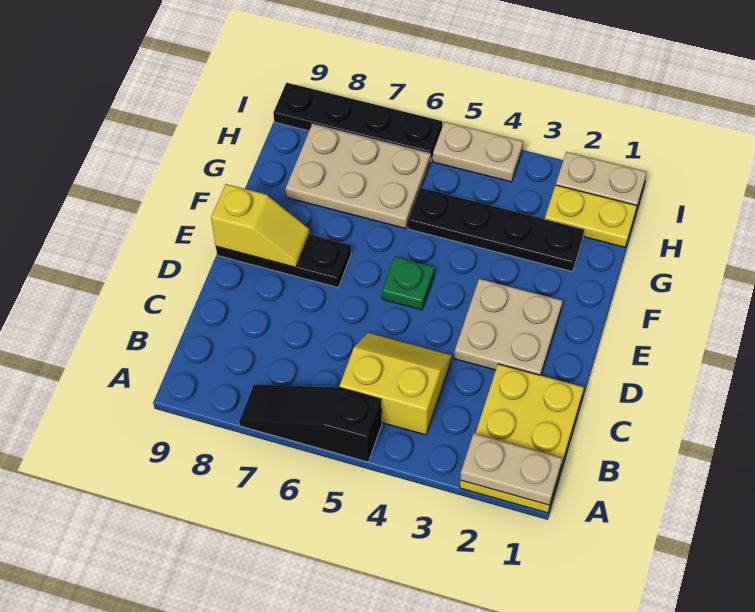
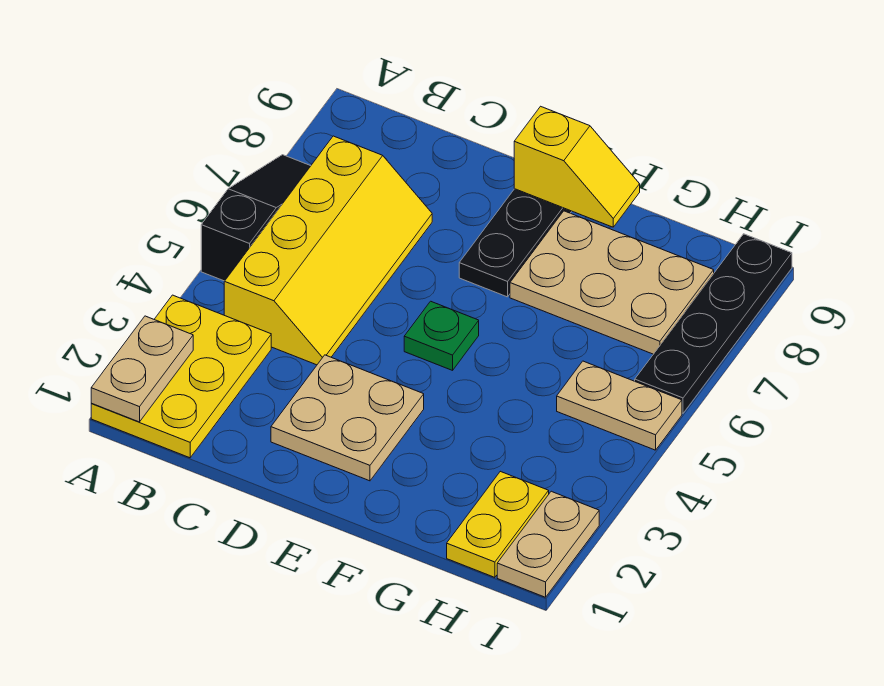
yellow 2x3 plate [460,364,584,513] -> yellow 2x3 plate turned to [91,295,271,458]
yellow 2x2 slope [340,333,452,435] -> yellow 2x4 slope [224,136,432,365]
yellow 1x2 slope [211,184,310,267] -> yellow 1x2 slope turned to [514,106,640,227]
black 1x4 plate [408,188,584,272] -> none
tan 2x3 plate [286,124,430,228] -> tan 2x3 plate turned to [510,211,714,354]
tan 1x2 plate [433,122,523,182] -> tan 1x2 plate turned to [557,361,682,450]

